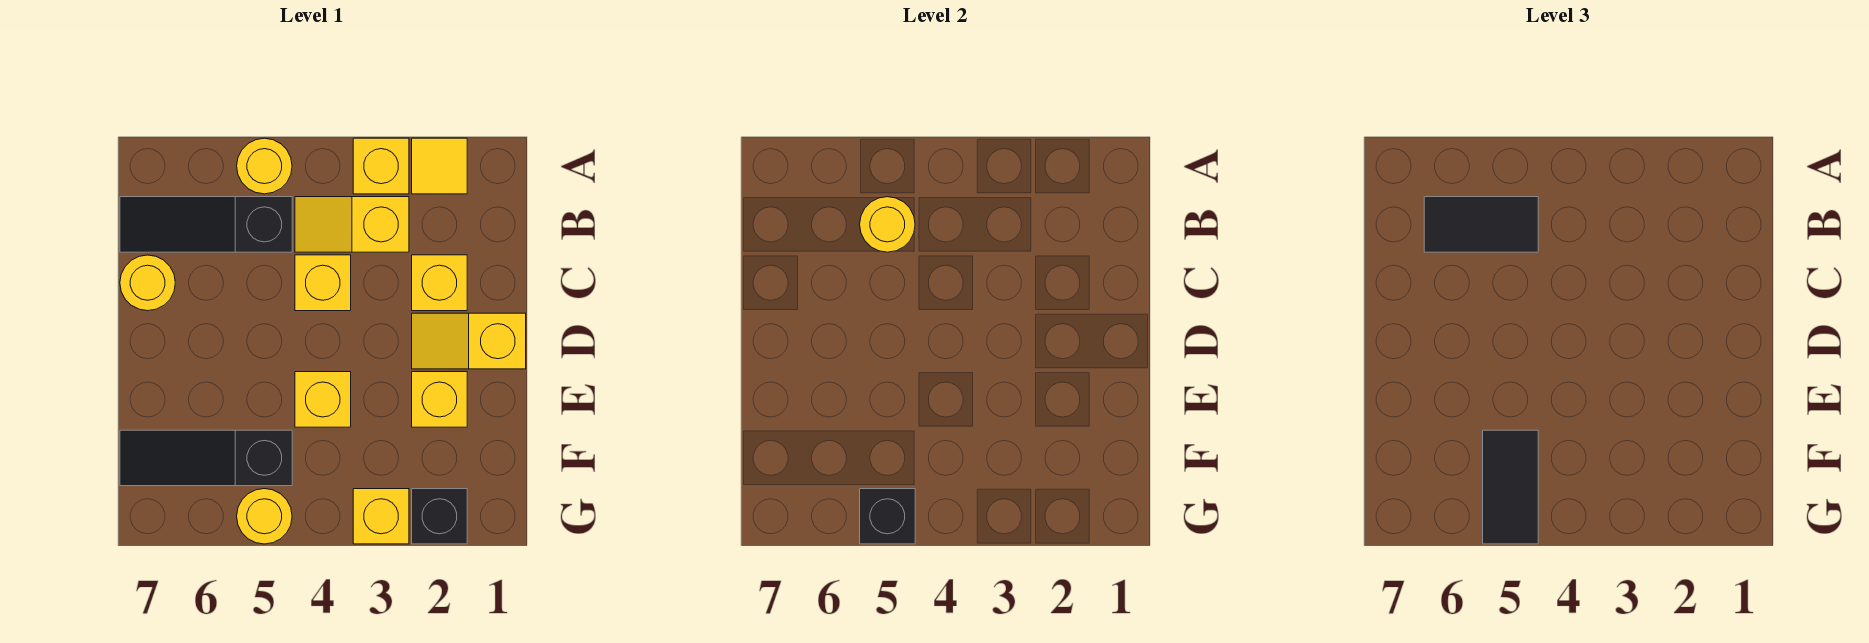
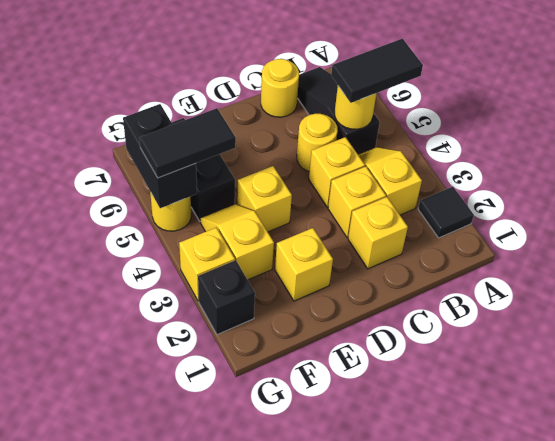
yellow 1x1 tile [412,138,467,194] -> black 1x1 tile [418,187,474,238]
yellow 1x1 brick [353,138,409,194] -> yellow 1x1 brick moved to [328,167,386,238]
yellow 1x1 round brick [237,138,292,194] -> yellow 1x1 round brick moved to [297,114,338,171]
black 1x2 tile [1424,197,1538,252] -> black 1x2 tile turned to [331,39,423,103]
yellow 1x2 slope [412,313,526,369] -> yellow 1x2 slope moved to [200,204,274,280]
black 1x1 brick [860,489,915,544] -> black 1x2 brick [123,104,197,208]

